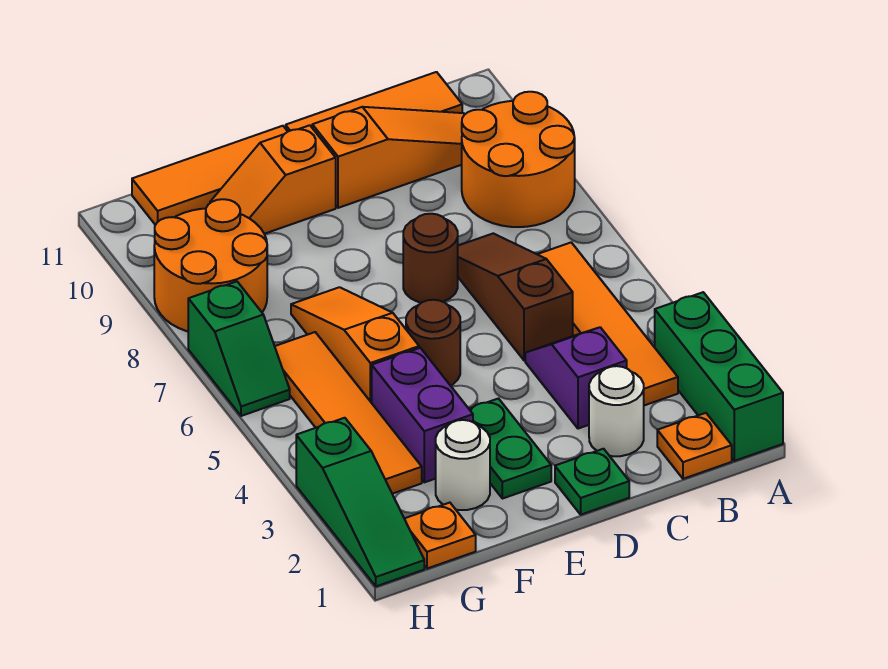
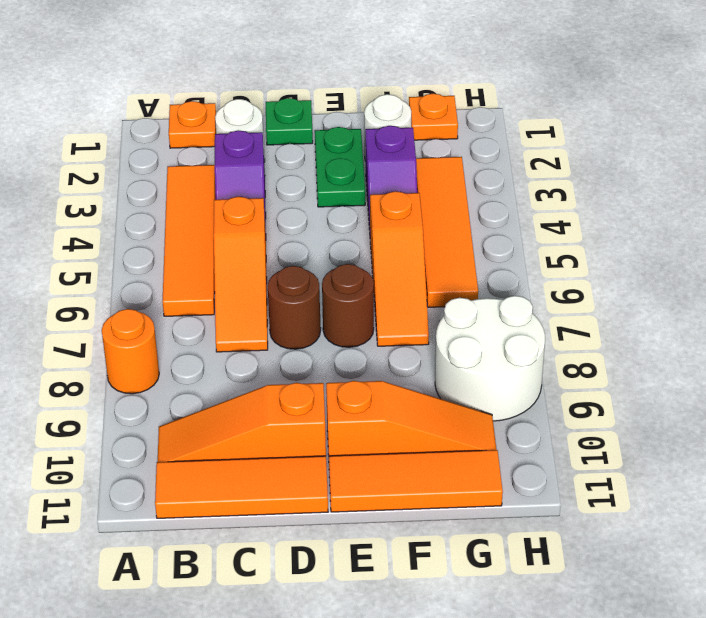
green 1x3 brick [655,292,783,461] -> none
orange 2x2 round brick [462,92,575,227] -> orange 1x1 round brick [102,309,159,394]
brown 1x3 slope [458,233,573,360] -> orange 1x3 slope [214,197,268,352]
brown 1x1 round brick [406,300,460,386] -> brown 1x1 round brick moved to [322,264,374,347]
orange 1x2 slope [210,125,336,234] -> orange 1x3 slope [326,381,496,456]
purple 1x2 brick [372,348,473,482] -> purple 1x2 slope [365,126,417,230]
orange 2x2 round brick [154,199,267,331] -> white 2x2 round brick [435,296,545,421]
green 1x3 slope [296,418,424,586] -> none
green 1x2 slope [188,282,290,416] -> none

